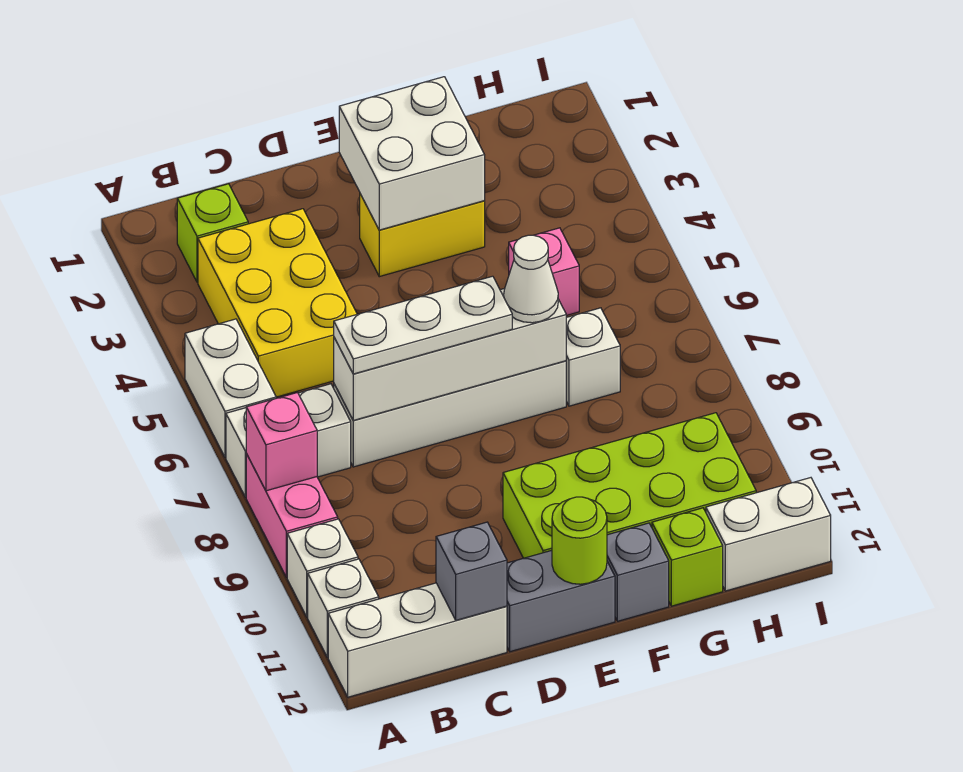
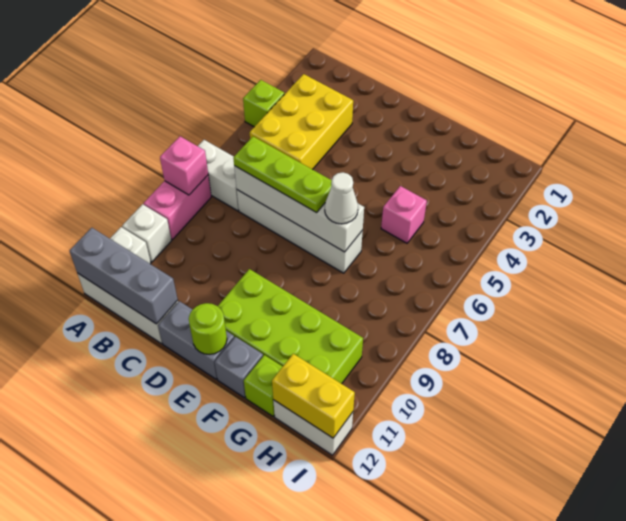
white 1x2 brick [185,319,276,457] -> none
lime 1x1 brick [177,184,248,282] -> lime 1x1 brick moved to [243,80,285,127]
white 1x3 plate [334,276,512,374] -> lime 1x3 plate [233,137,332,213]
grey 1x1 brick [436,522,507,620] -> grey 1x3 brick [69,228,178,324]
white 2x2 brick [339,77,485,230] -> none
yellow 1x2 brick [360,194,485,277] -> yellow 1x2 brick moved to [272,354,355,438]
white 1x1 brick [566,308,620,406] -> none

